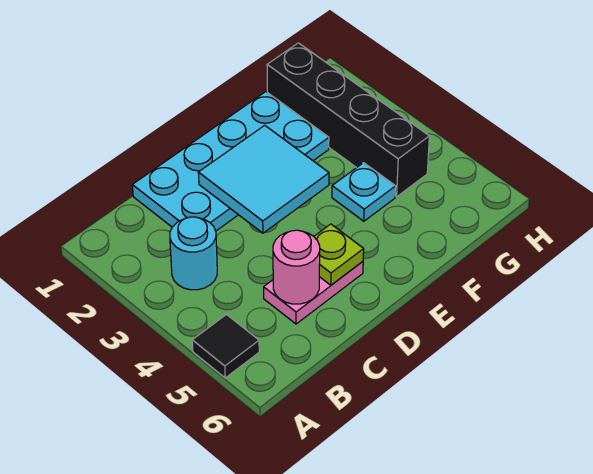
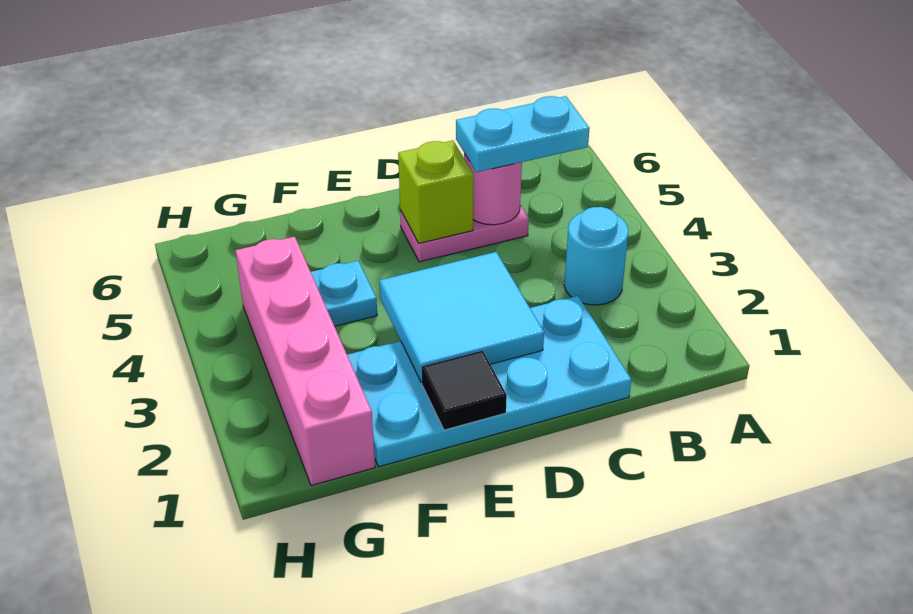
black 1x1 tile [192,315,259,378] -> black 1x1 tile moved to [422,351,507,430]
none -> cyan 1x2 plate [456,96,590,172]
lime 1x1 plate [314,224,364,285] -> lime 1x1 brick [398,140,474,243]
black 1x4 brick [267,43,429,197] -> pink 1x4 brick [235,237,375,485]

